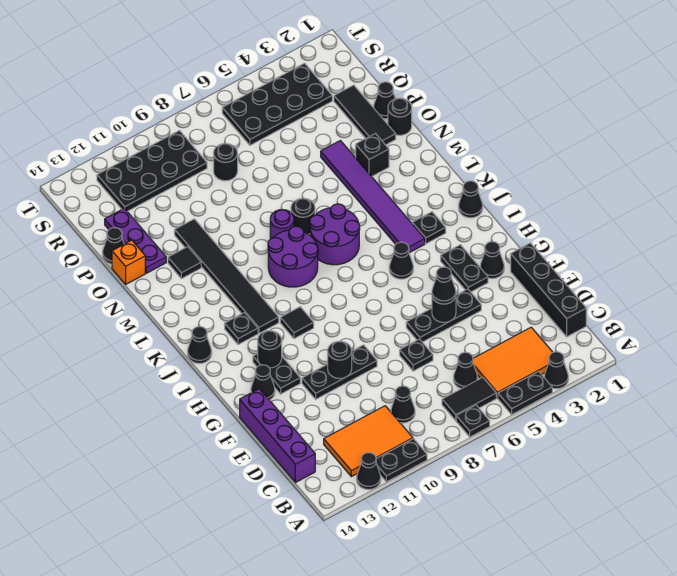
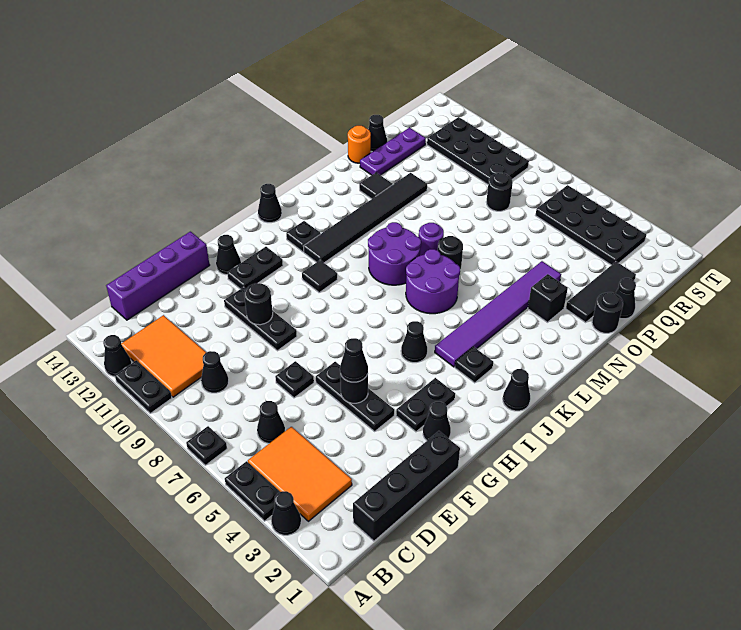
black 1x2 tile [442,377,496,420] -> none
black 1x1 round brick [258,331,282,368] -> none
orange 1x1 brick [112,240,145,284] -> orange 1x1 round brick [348,126,371,163]

